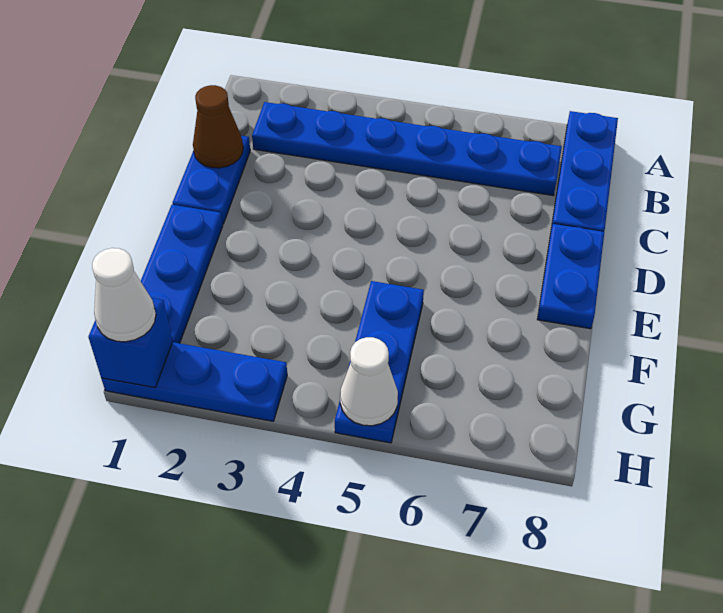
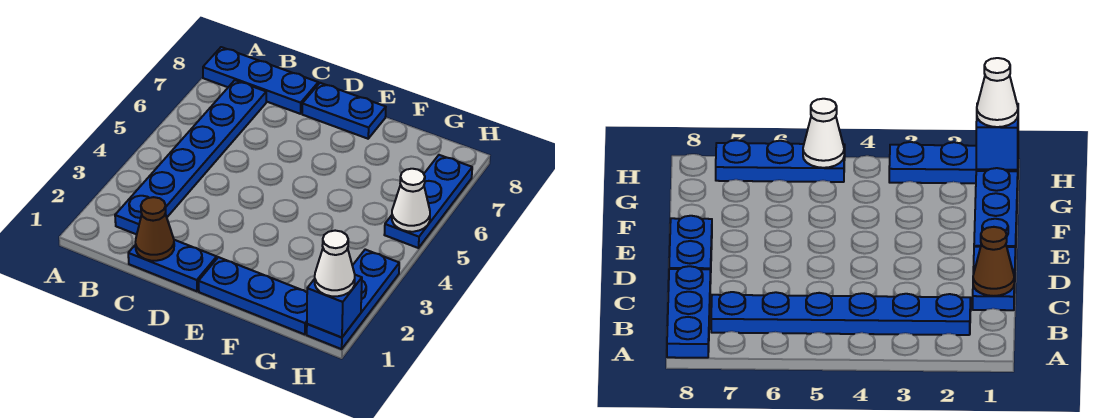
blue 1x3 plate [335,281,424,443] -> blue 1x3 plate turned to [384,155,472,248]

